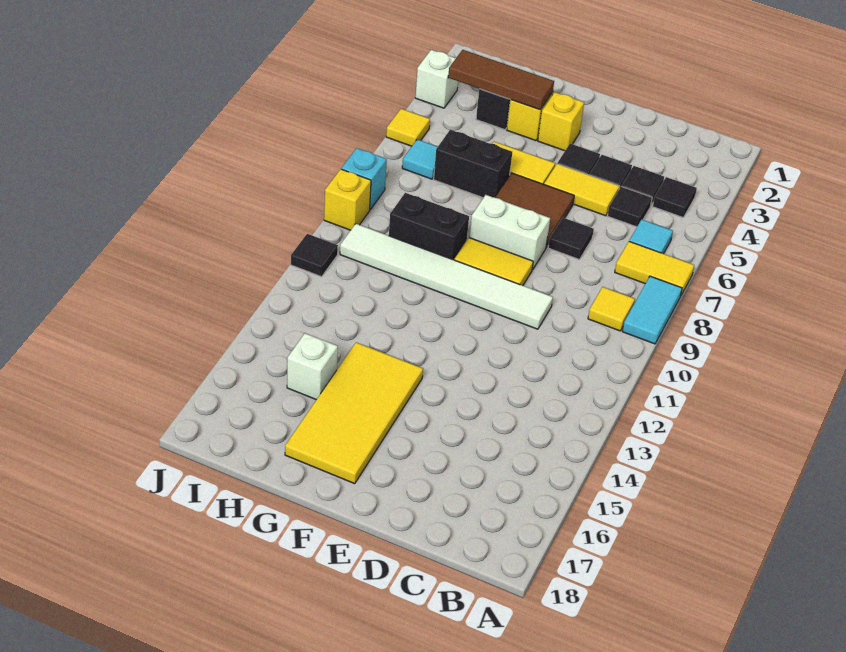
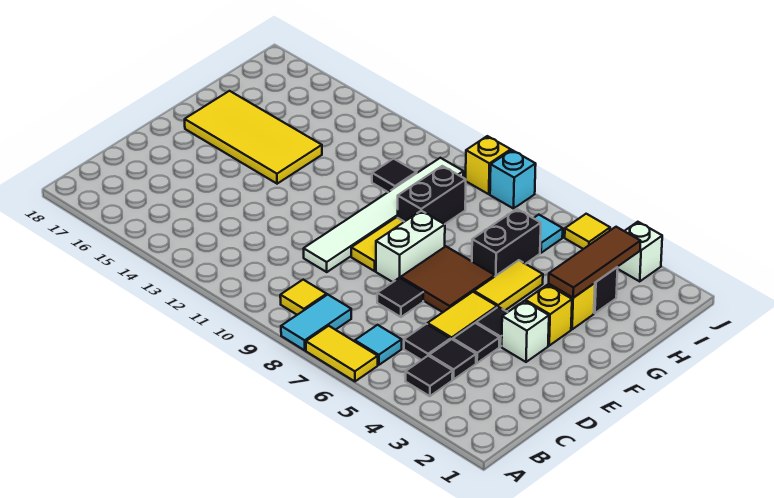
yellow 1x2 tile [615,242,694,295] -> yellow 1x2 tile turned to [306,326,378,381]
cyan 1x2 tile [622,276,682,344] -> cyan 1x2 tile turned to [281,295,351,350]
white 1x1 brick [287,333,338,400] -> white 1x1 brick moved to [502,301,549,362]
black 1x1 tile [291,234,338,277] -> black 1x1 tile moved to [372,159,417,192]

